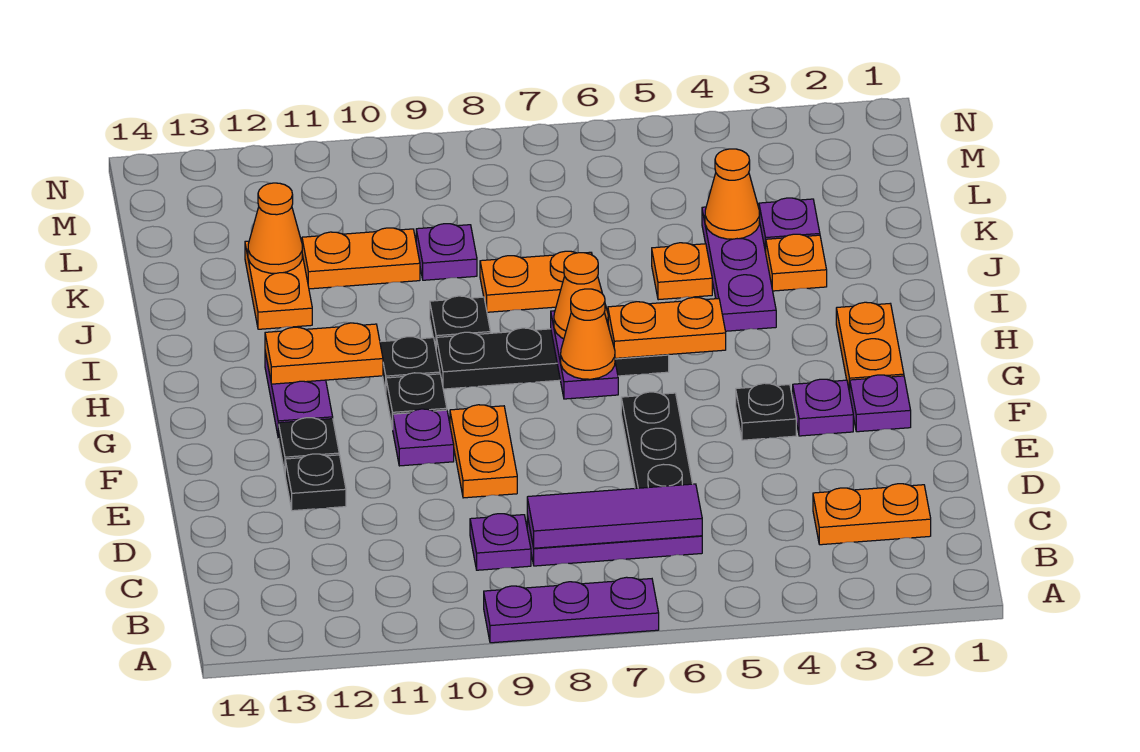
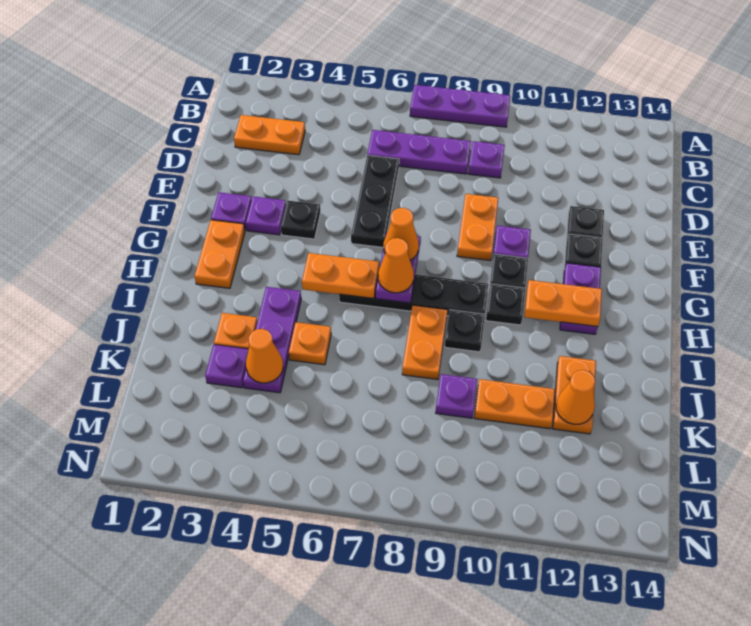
purple 1x3 tile [527,484,702,548] -> none
orange 1x2 plate [480,251,592,312] -> orange 1x2 plate turned to [402,305,448,379]

